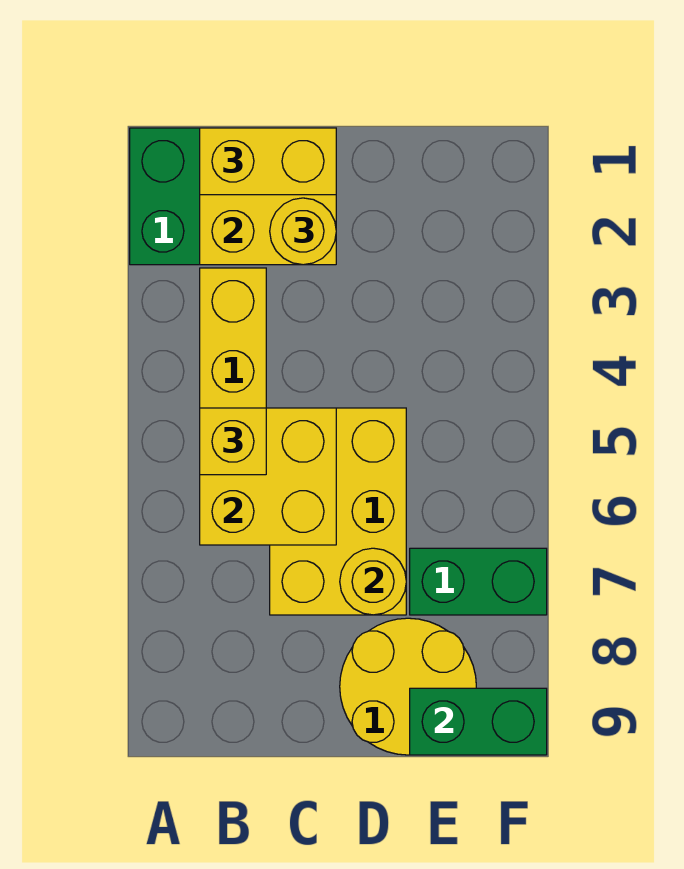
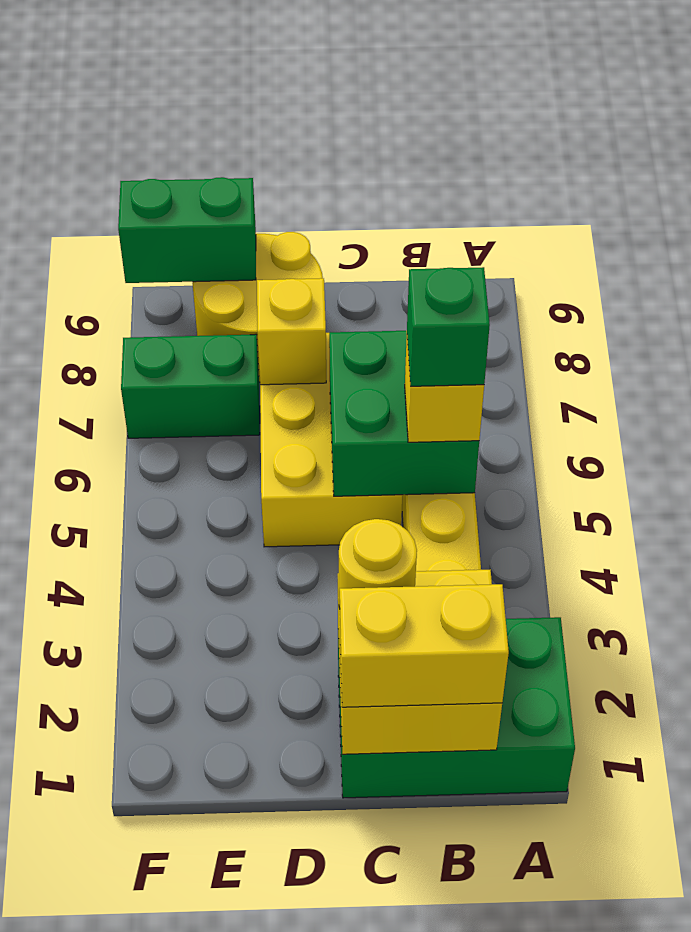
yellow 2x2 brick [200,408,336,545] -> green 2x2 brick [329,331,479,496]
none -> green 1x1 brick [407,267,490,386]
yellow 1x1 round brick [340,548,406,615] -> yellow 1x1 brick [257,278,326,385]

